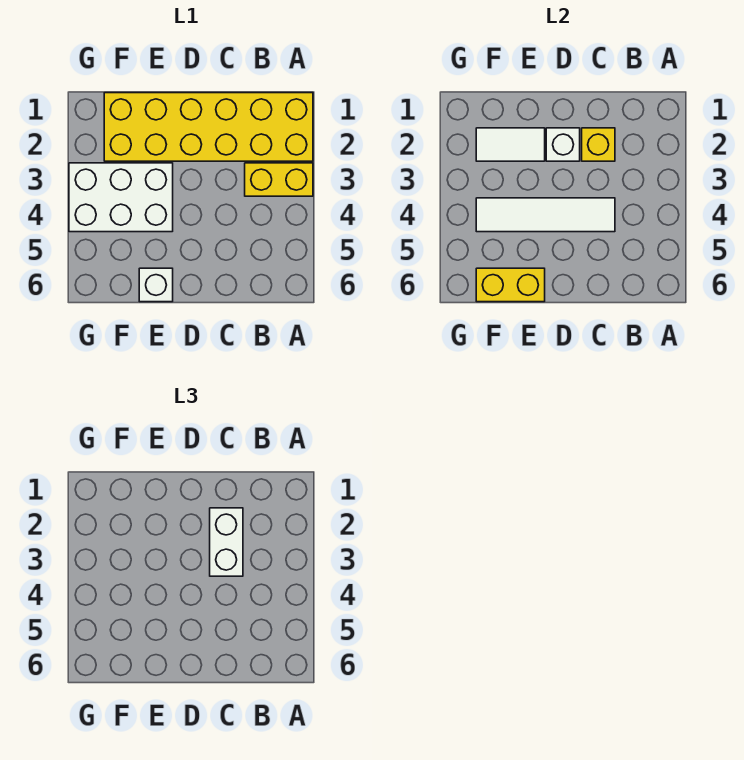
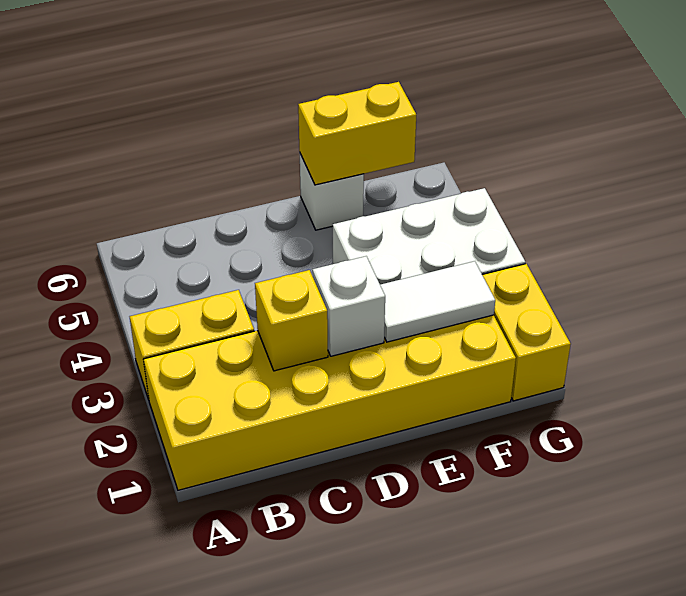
white 1x2 brick [210,508,243,576] -> none
white 1x4 tile [476,198,615,232] -> none
none -> yellow 1x2 brick [482,264,571,401]

